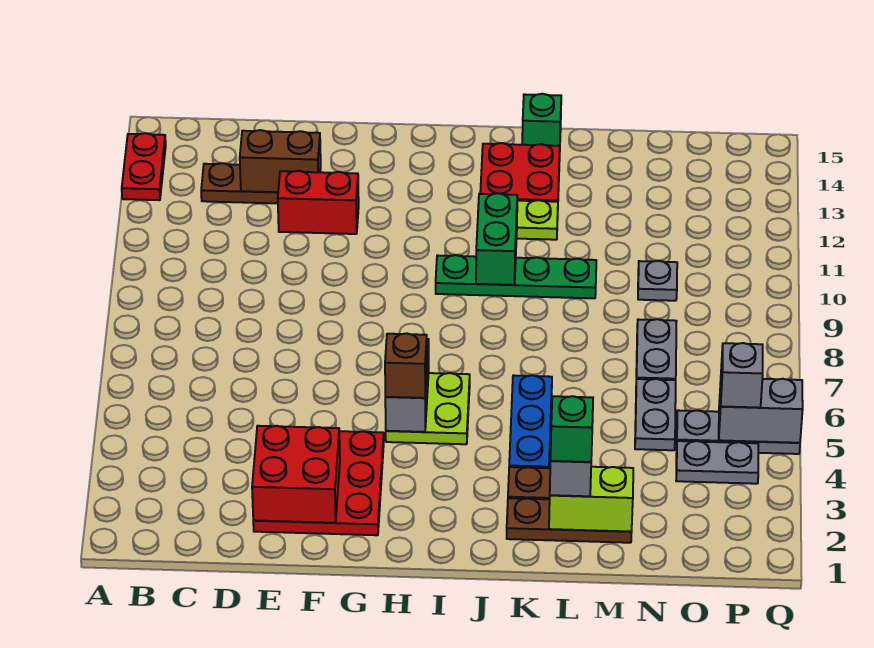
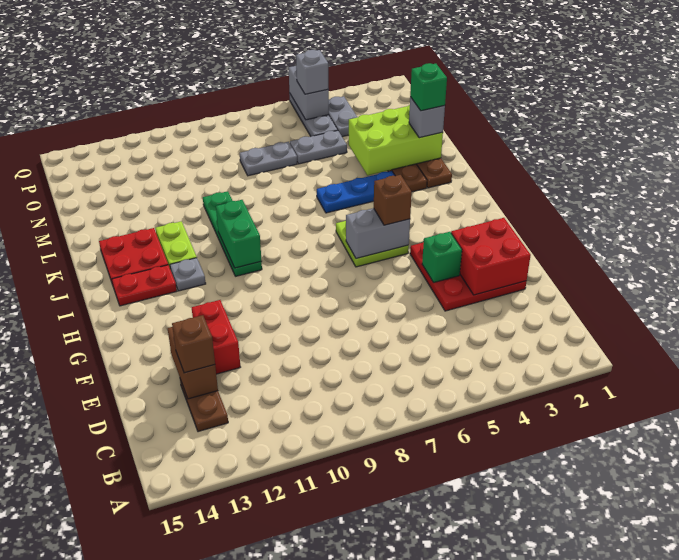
red 1x2 plate [122,133,166,200] -> red 1x2 plate moved to [112,265,177,306]
none -> brown 1x1 brick [172,315,215,373]
green 1x2 brick [476,193,517,285] -> green 1x2 brick turned to [216,200,261,268]
green 1x1 brick [522,94,561,146] -> green 1x1 brick moved to [422,232,462,282]
lime 1x2 brick [549,467,633,532] -> lime 2x3 brick [349,105,443,176]
grey 1x1 plate [638,261,677,301] -> grey 1x1 plate moved to [170,258,206,291]

